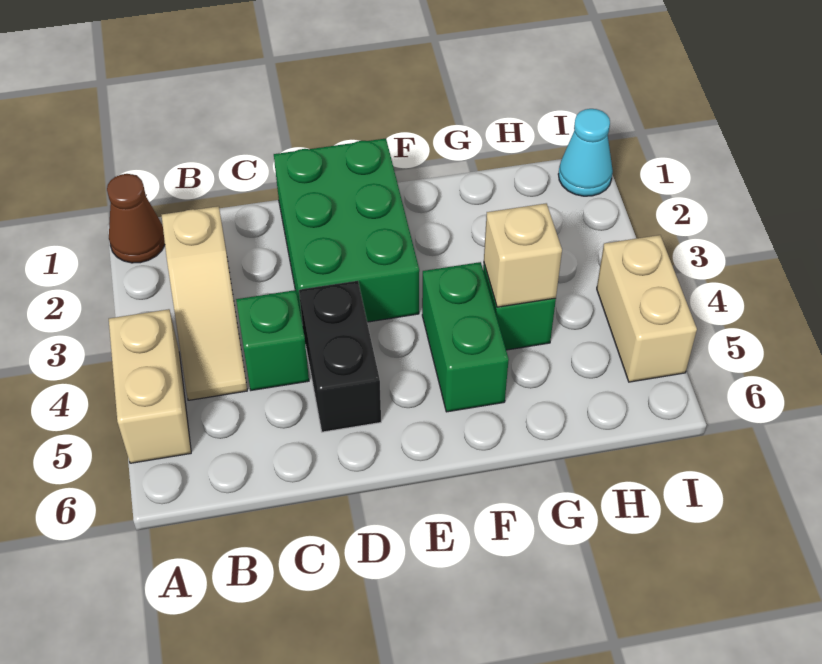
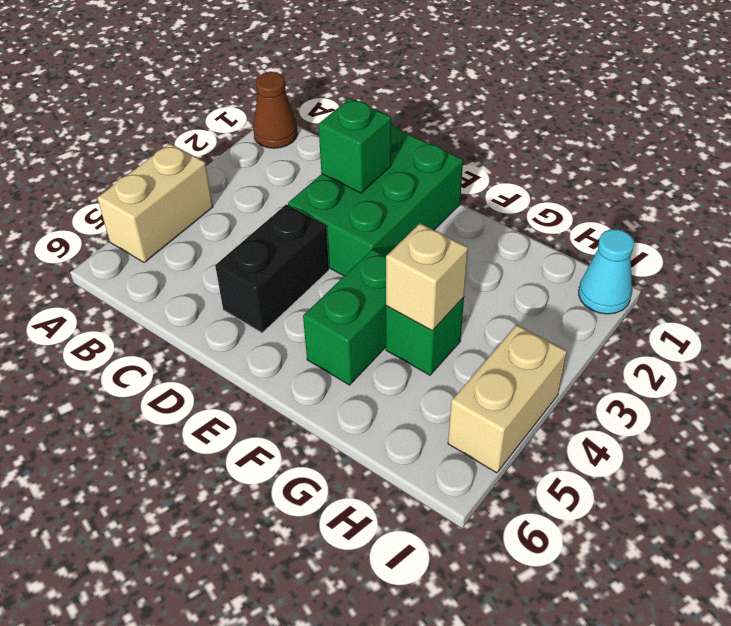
tan 1x3 slope [162,206,247,400] -> none
green 1x1 brick [236,290,309,390] -> green 1x1 brick moved to [318,98,391,193]

